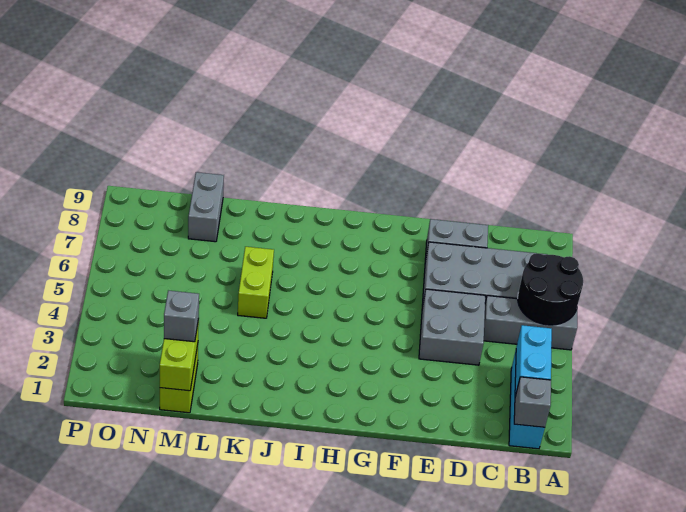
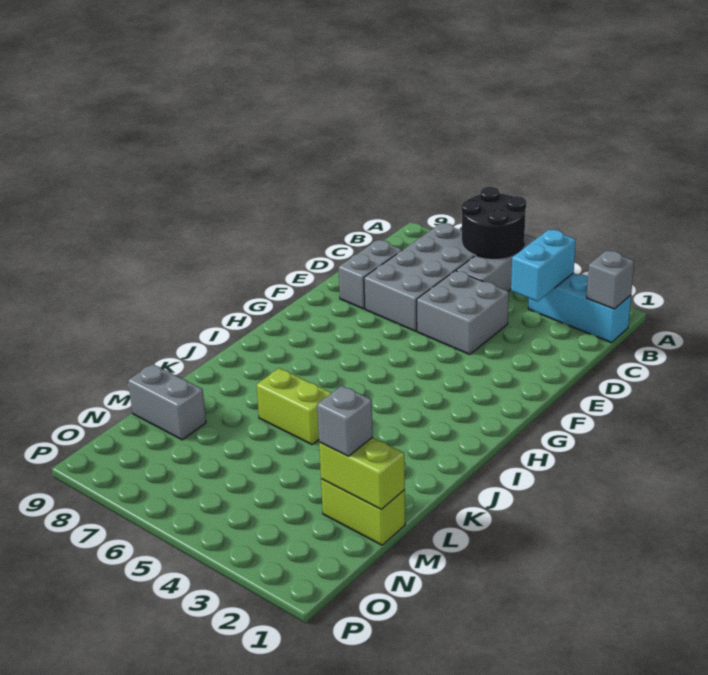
cyan 1x2 brick [515,325,552,396] -> cyan 1x2 brick turned to [511,230,576,301]

